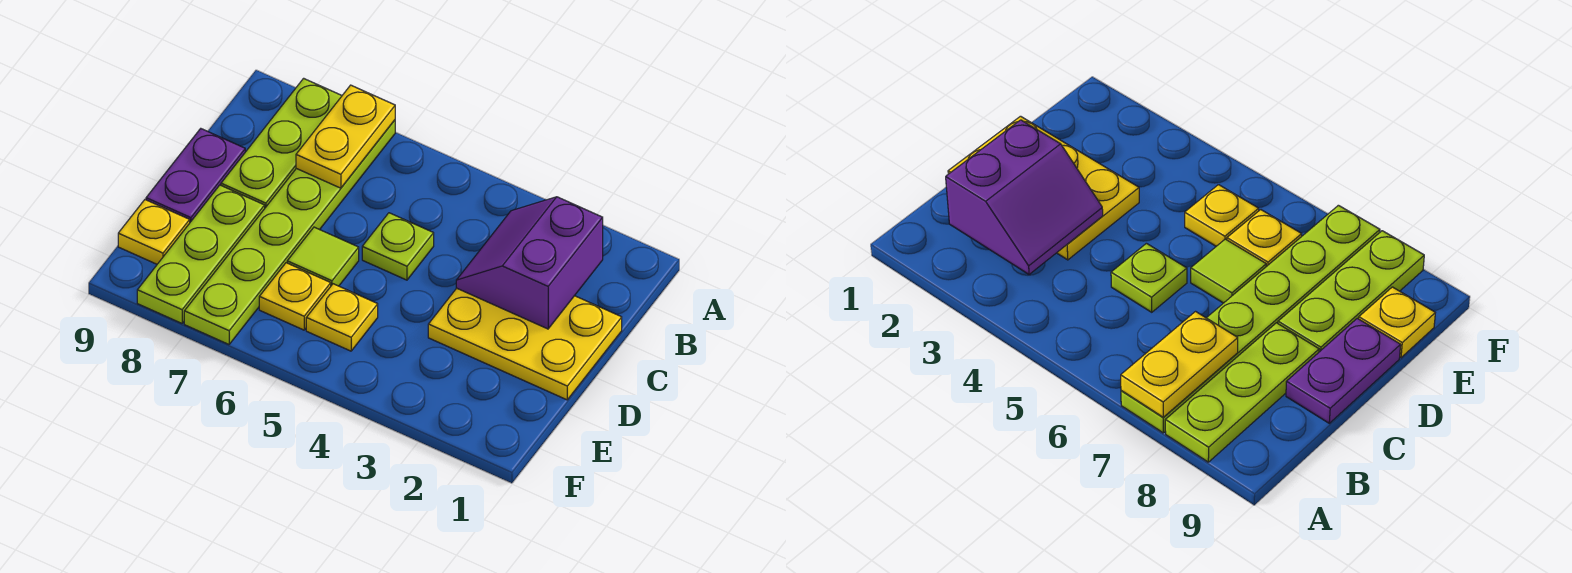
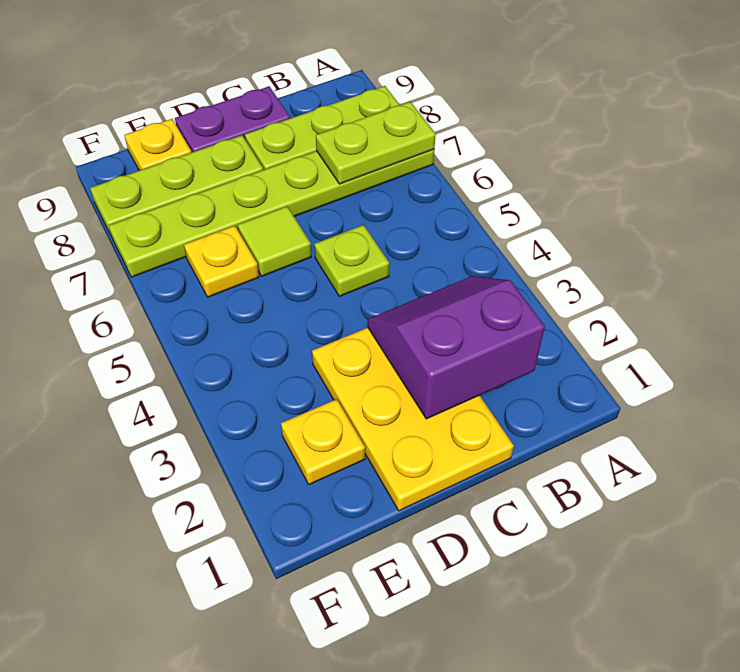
yellow 1x2 plate [296,85,395,188] -> lime 1x2 plate [316,102,436,184]
yellow 1x1 plate [306,284,378,351] -> yellow 1x1 plate moved to [281,399,365,485]

